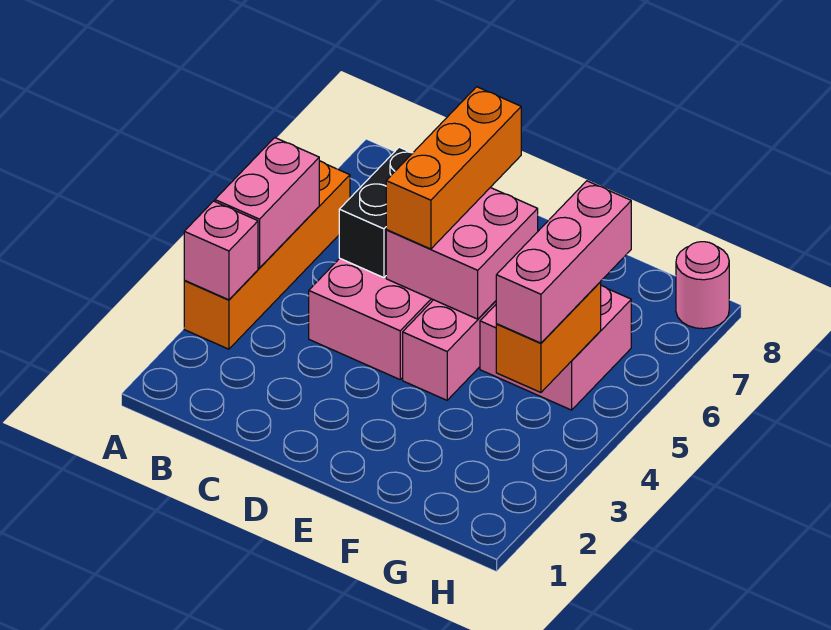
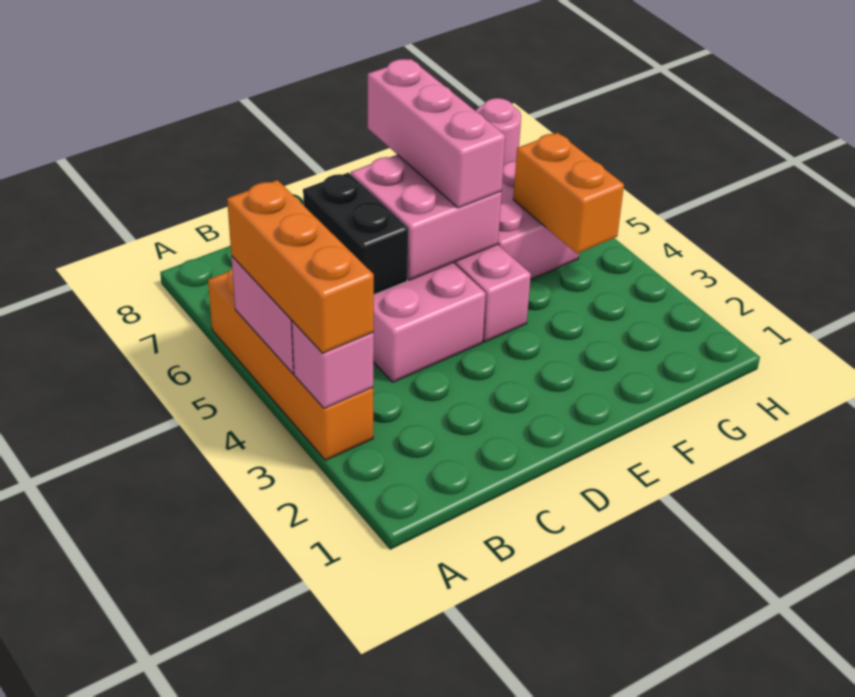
orange 1x3 brick [386,87,521,249] -> orange 1x3 brick moved to [227,180,374,353]
pink 1x3 brick [496,181,631,343] -> pink 1x3 brick moved to [368,59,505,208]

